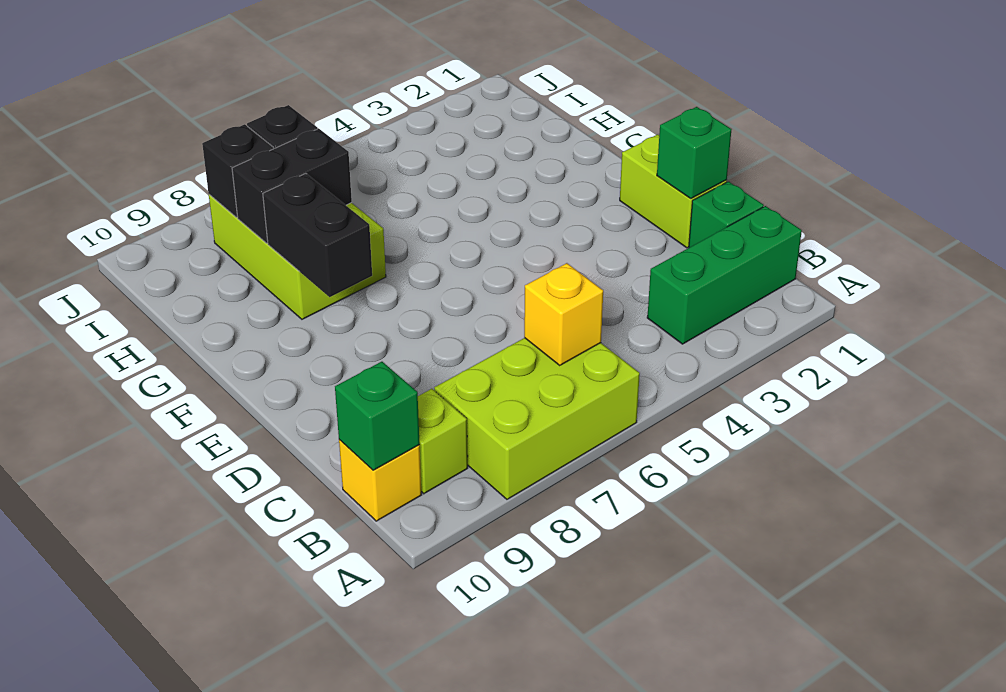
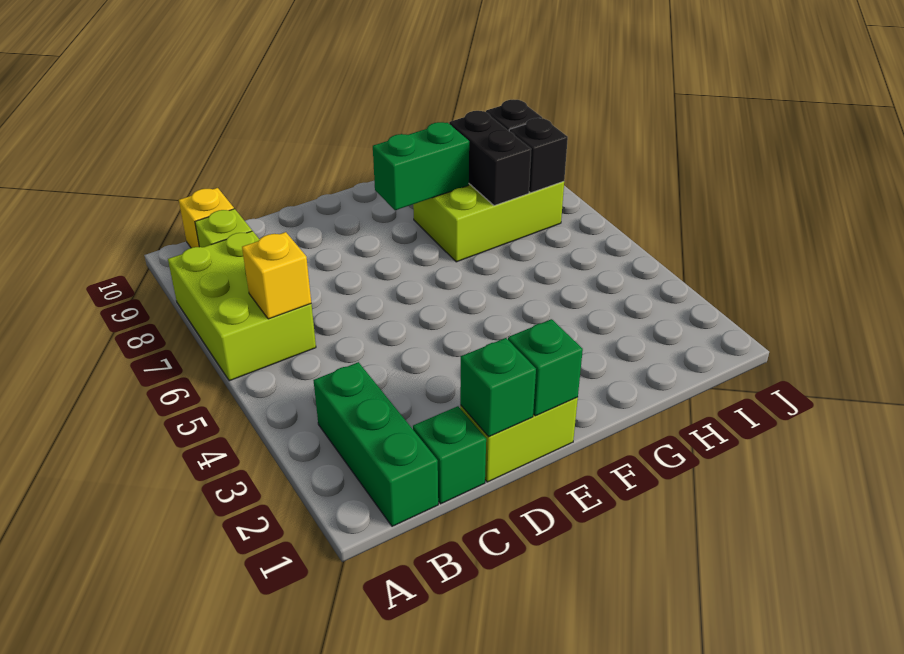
green 1x1 brick [335,362,420,470] -> green 1x1 brick moved to [508,319,583,416]
black 1x2 brick [263,174,372,297] -> green 1x2 brick [373,122,469,210]

